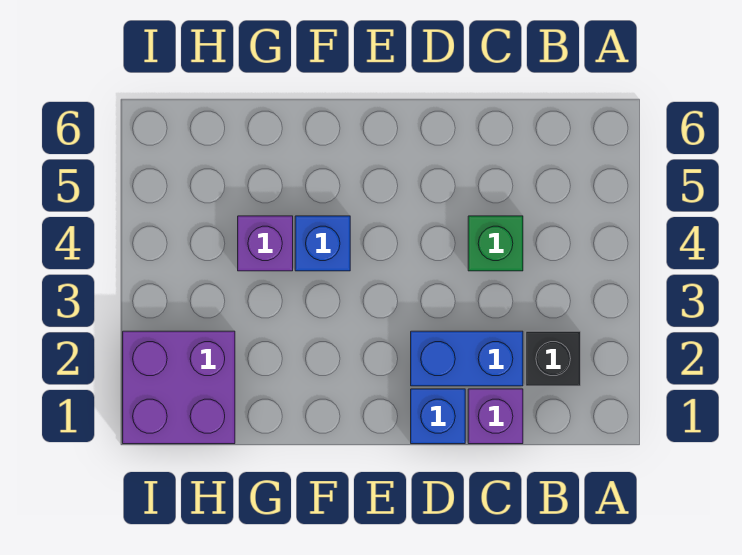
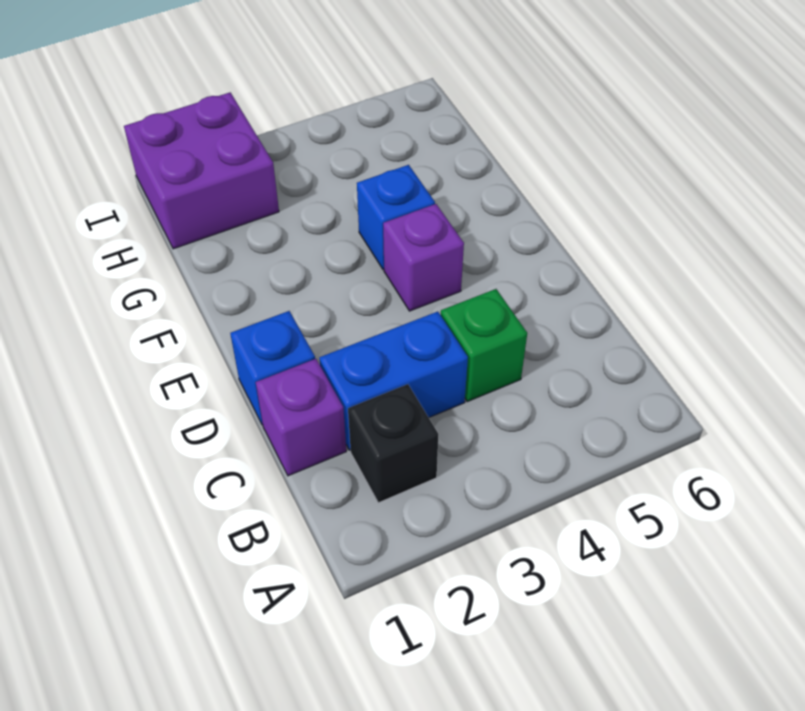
blue 1x2 brick [411,331,523,386] -> blue 1x2 brick turned to [319,312,468,450]
purple 1x1 brick [238,216,293,271] -> purple 1x1 brick moved to [383,204,464,311]

